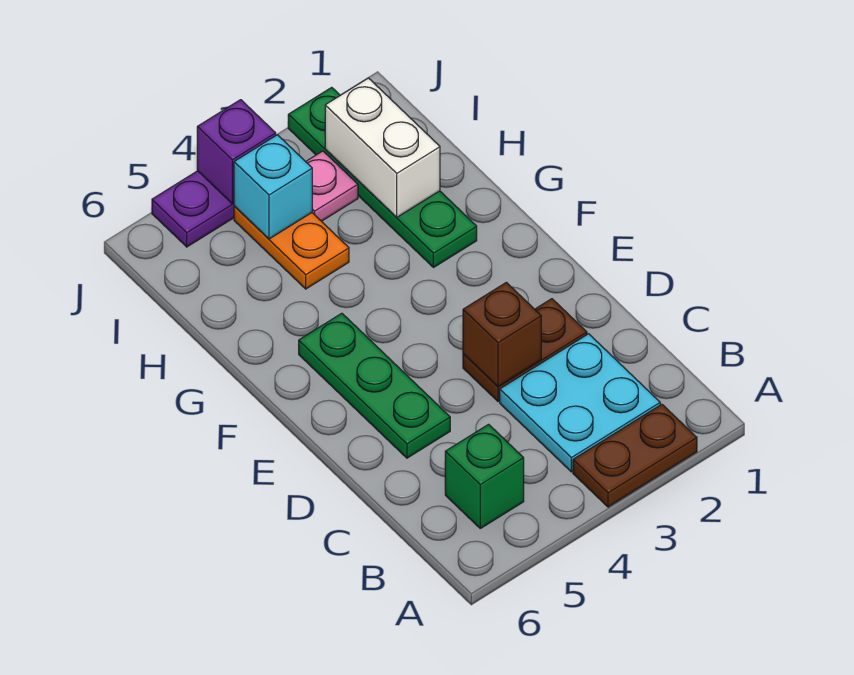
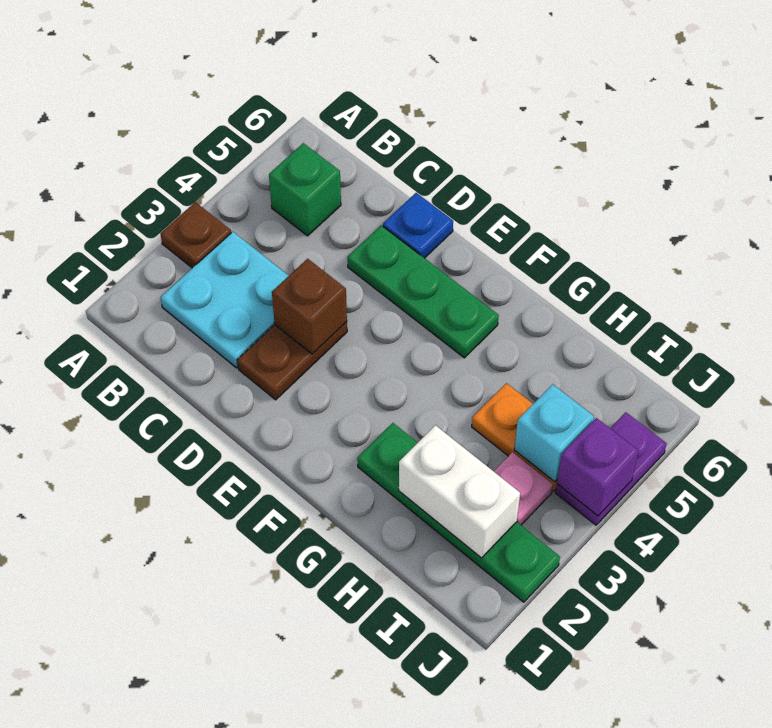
brown 1x2 plate [573,404,697,507] -> brown 1x1 plate [160,202,231,268]
none -> blue 1x1 plate [383,193,453,258]

